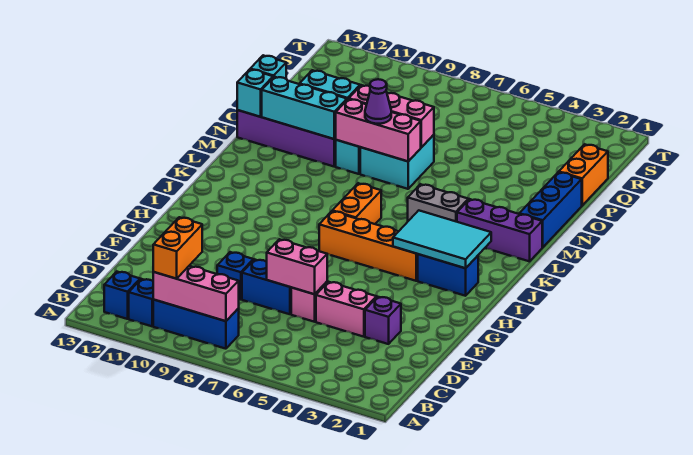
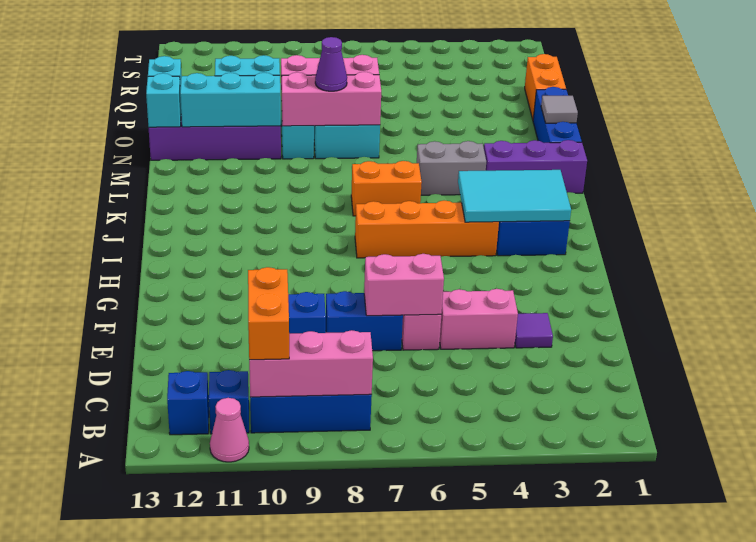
none -> pink 1x1 cone [210,398,249,462]
purple 1x1 brick [365,297,401,344] -> purple 1x1 tile [515,313,553,348]
orange 1x2 brick [333,183,381,224] -> orange 1x2 brick turned to [351,161,422,216]
none -> grey 1x1 tile [541,96,578,123]

